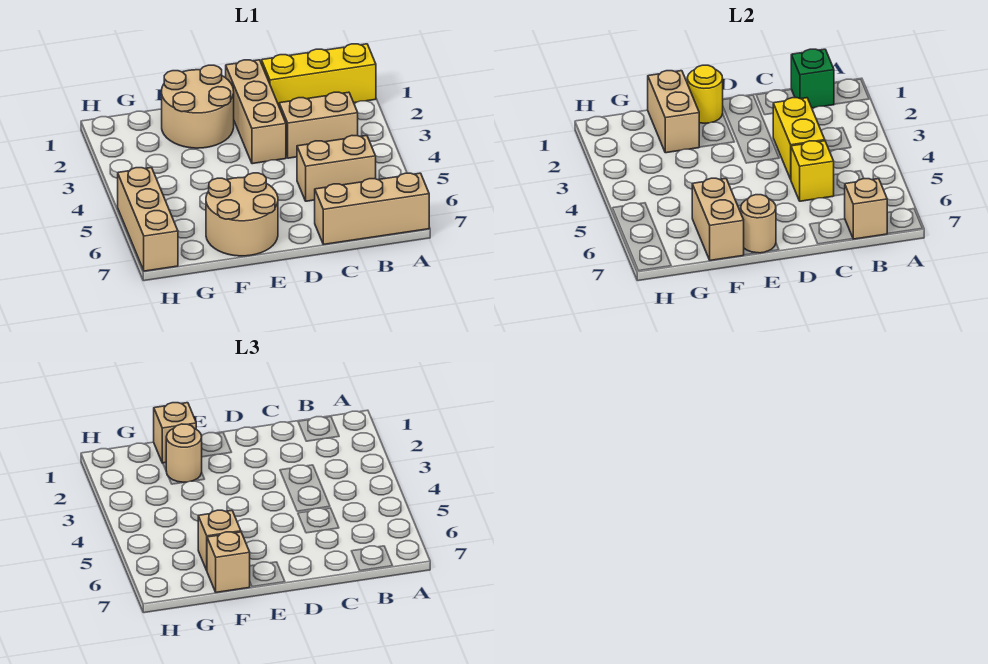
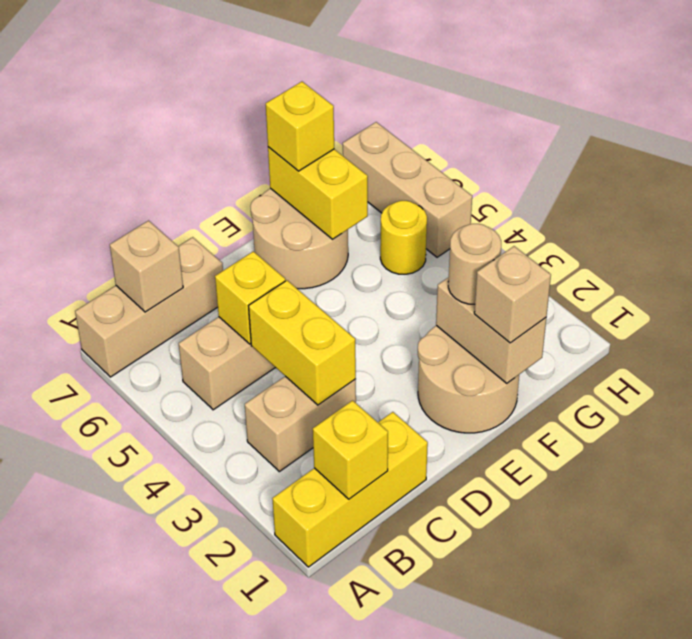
green 1x1 brick [791,49,834,108] -> yellow 1x1 brick [313,400,388,499]
tan 1x3 brick [226,60,286,164] -> none
yellow 1x1 round brick [687,65,723,123] -> yellow 1x1 round brick moved to [380,201,427,274]
tan 1x1 round brick [740,195,776,253] -> none
tan 1x2 brick [692,178,744,261] -> yellow 1x2 brick [268,147,368,240]
tan 1x1 brick [198,510,241,570] -> none
tan 1x1 brick [207,532,250,593] -> yellow 1x1 brick [266,82,334,171]

